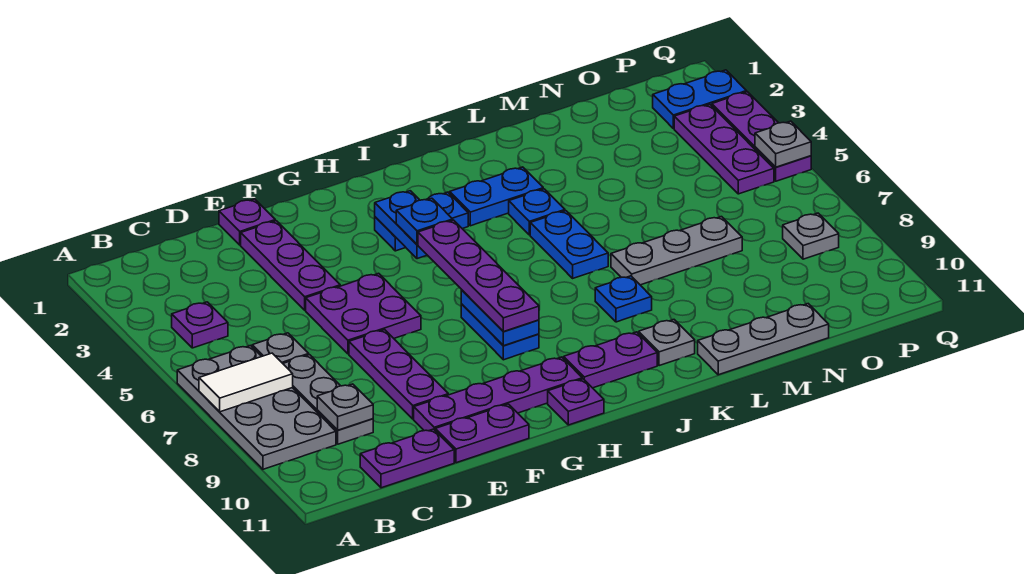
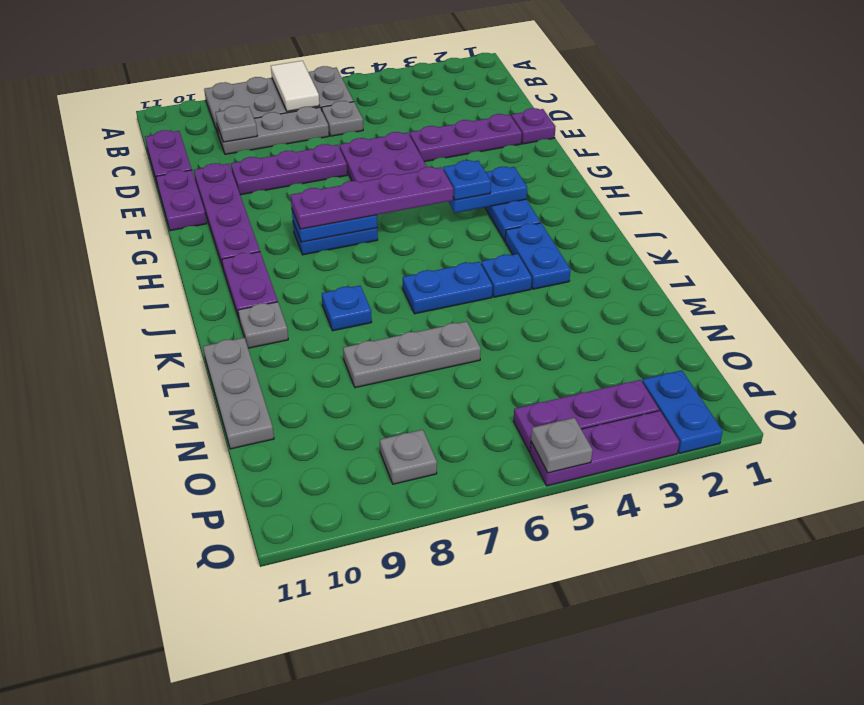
purple 1x1 plate [172,302,228,348] -> none
purple 1x1 plate [548,379,604,425] -> none
grey 1x3 plate [611,217,742,285] -> grey 1x3 plate turned to [343,321,481,388]

